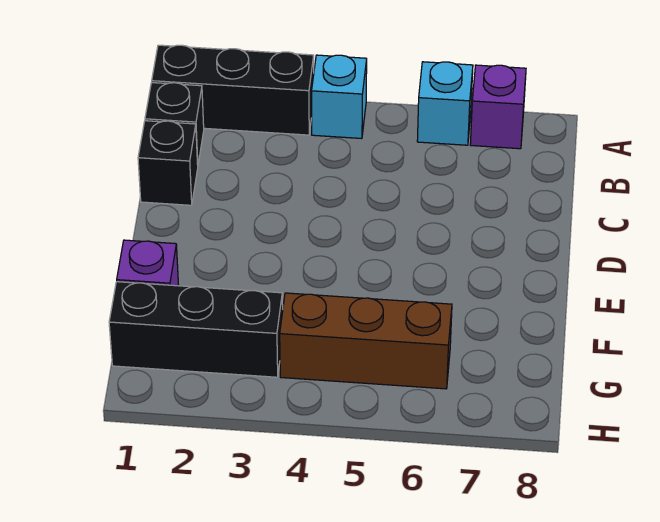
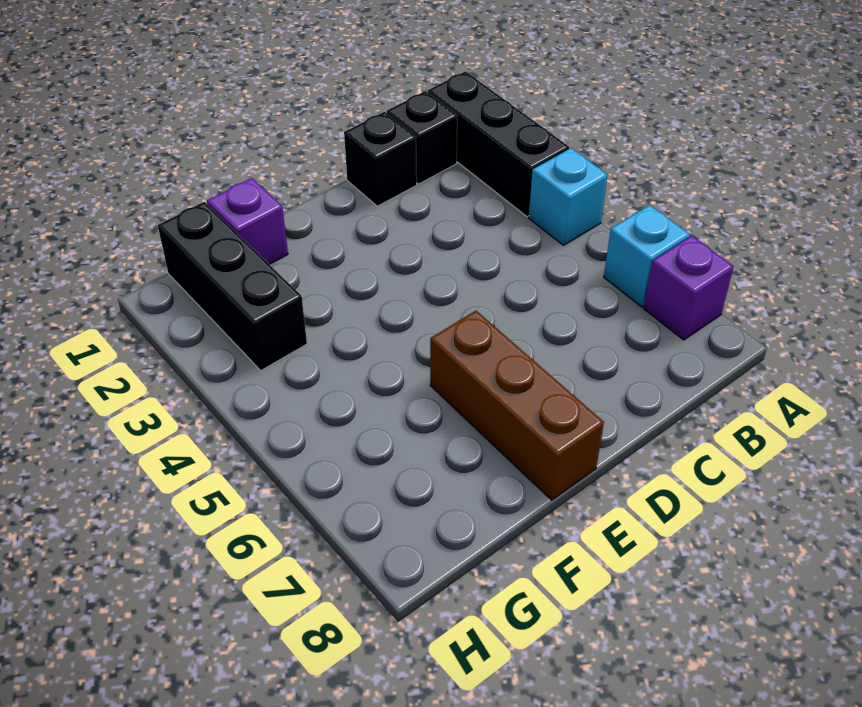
brown 1x3 brick [280,293,452,389] -> brown 1x3 brick moved to [430,311,604,500]

